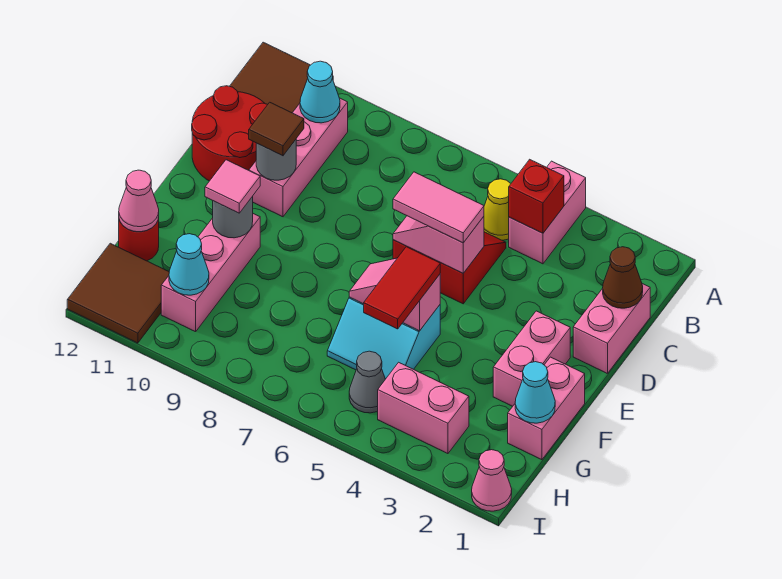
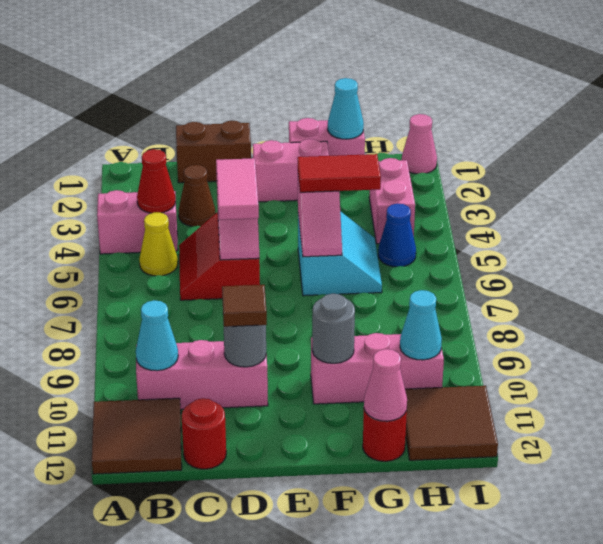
red 1x1 brick [509,159,564,233] -> red 1x1 cone [137,149,175,213]
pink 1x2 brick [573,284,650,374] -> brown 1x2 brick [176,120,251,183]
brown 1x1 cone [603,247,643,308] -> brown 1x1 cone moved to [178,165,215,227]
red 2x2 round brick [192,86,268,181] -> red 1x1 round brick [182,398,226,469]
pink 1x1 tile [205,160,260,213] -> none
grey 1x1 cone [349,351,385,413] -> blue 1x1 cone [378,203,416,267]

